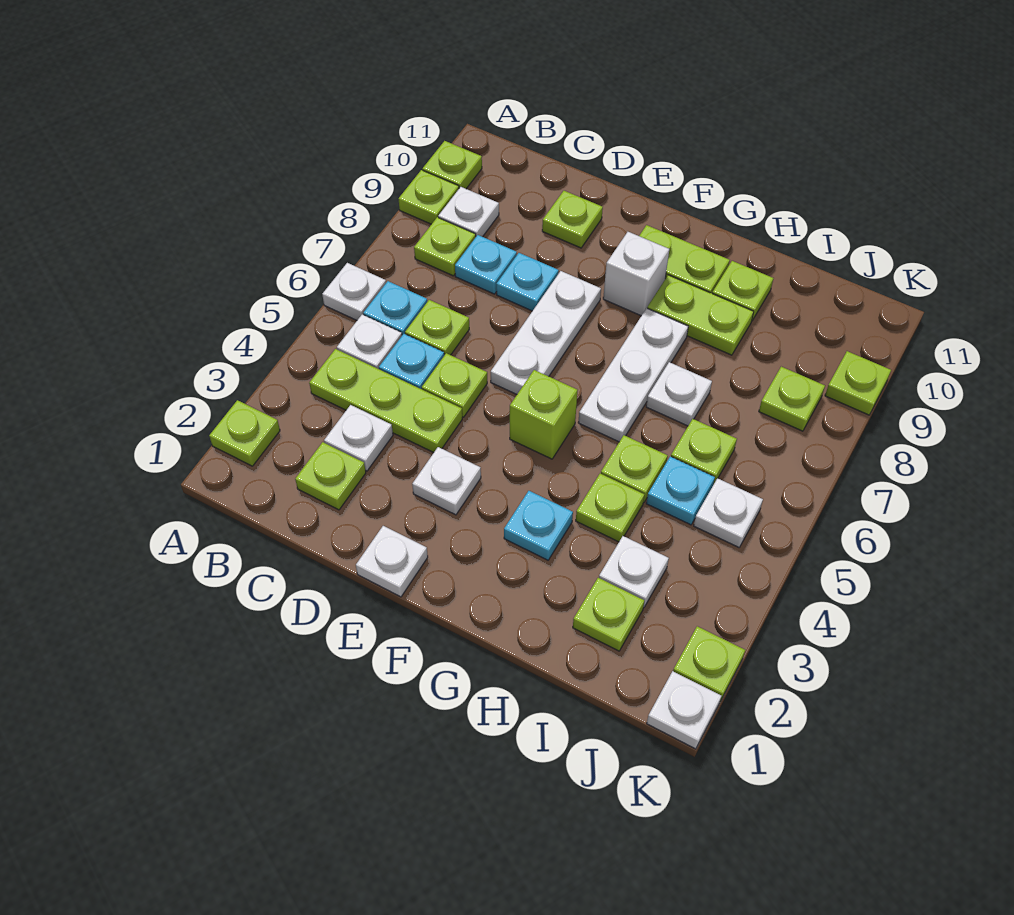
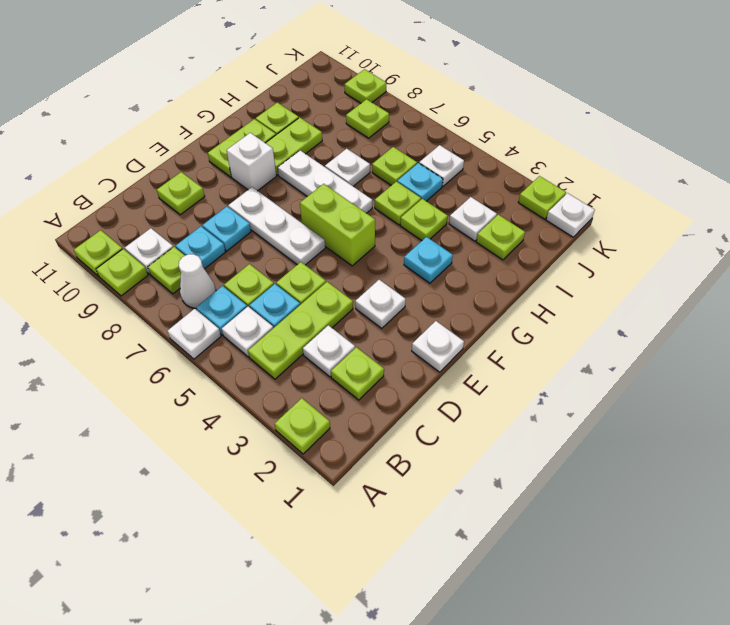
none -> white 1x1 cone [179,254,216,308]
lime 1x1 brick [510,370,577,459] -> lime 1x2 brick [300,184,375,266]

